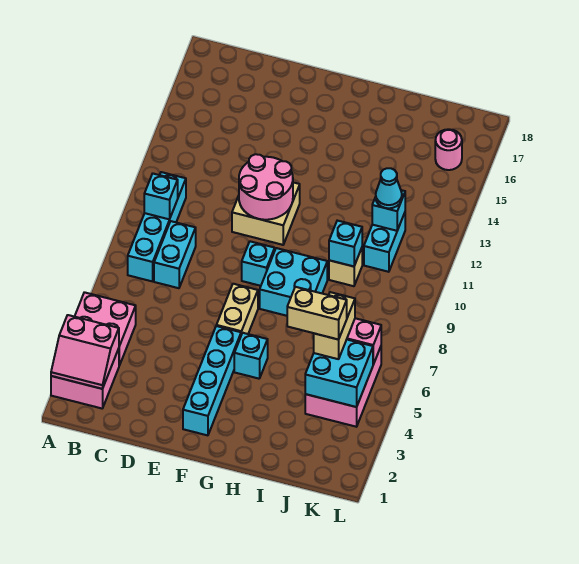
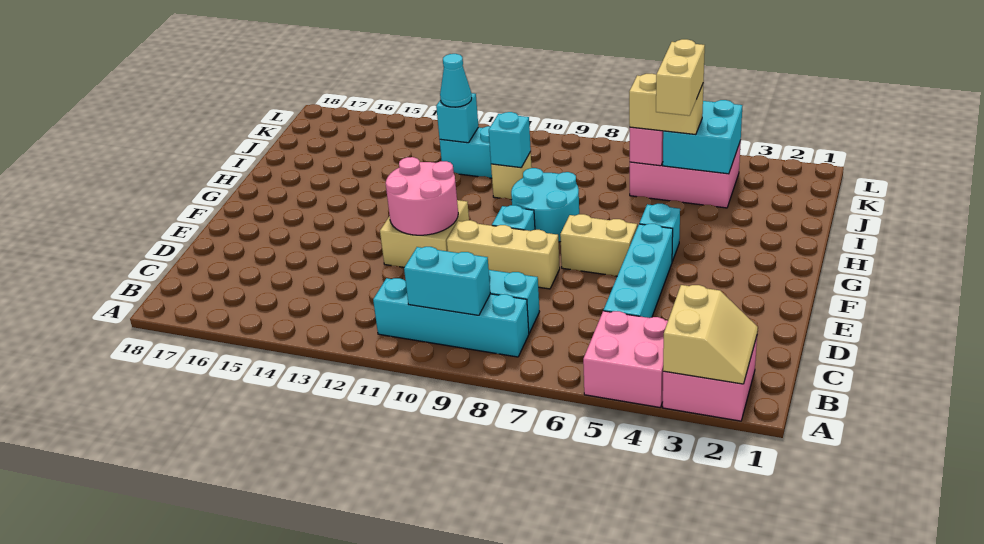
pink 2x2 slope [51,315,119,389] -> tan 2x2 slope [663,285,758,384]
cyan 1x1 brick [144,174,178,219] -> cyan 1x2 brick [404,247,490,315]
none -> tan 1x3 brick [447,220,560,289]
cyan 1x4 brick [183,326,241,435] -> cyan 1x4 brick turned to [604,224,673,318]
cyan 2x2 brick [260,248,327,316] -> cyan 2x2 round brick [511,168,579,242]
pink 1x1 round brick [435,129,462,170] -> none

